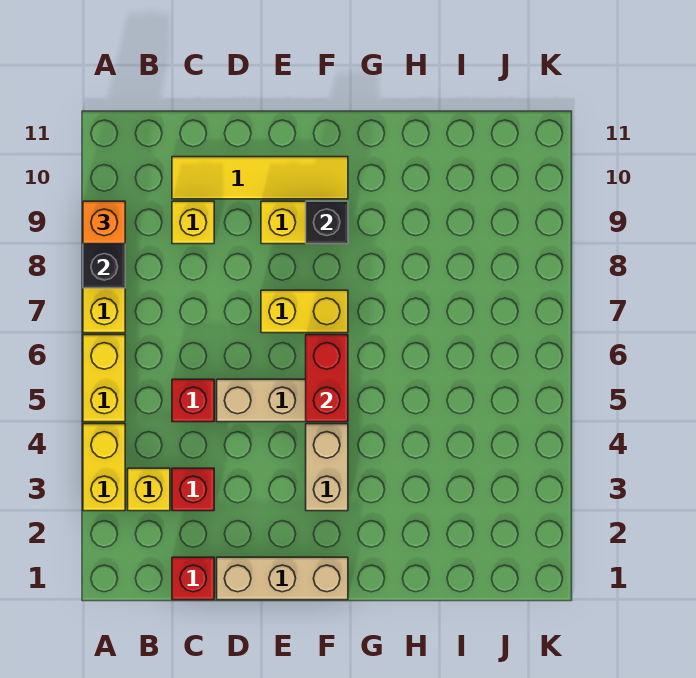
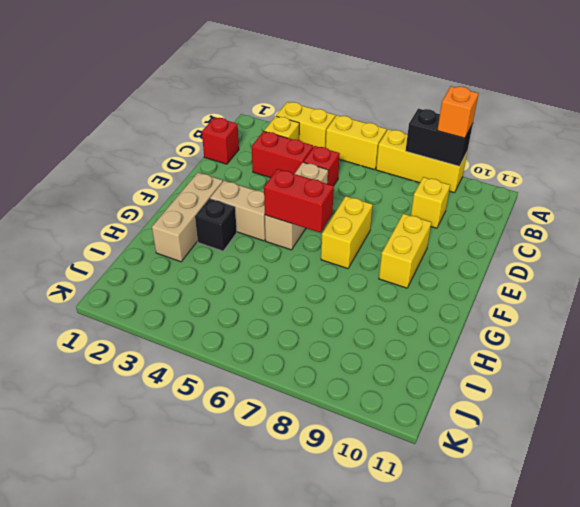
red 1x1 brick [172,468,214,511] -> red 1x2 brick [252,131,313,178]
yellow 1x4 tile [172,157,348,199] -> none
tan 1x3 brick [217,557,348,600] -> tan 1x3 brick moved to [152,173,223,262]
black 1x1 brick [306,201,348,244] -> black 1x1 brick moved to [195,199,237,251]

